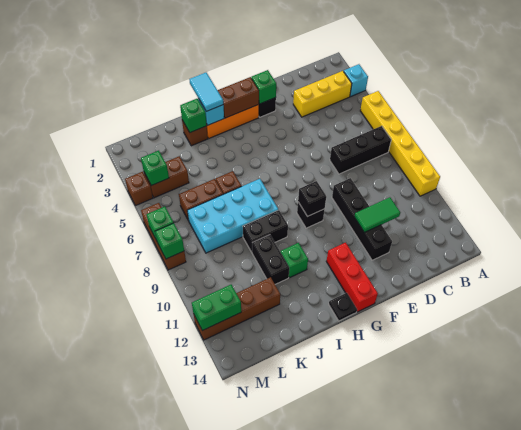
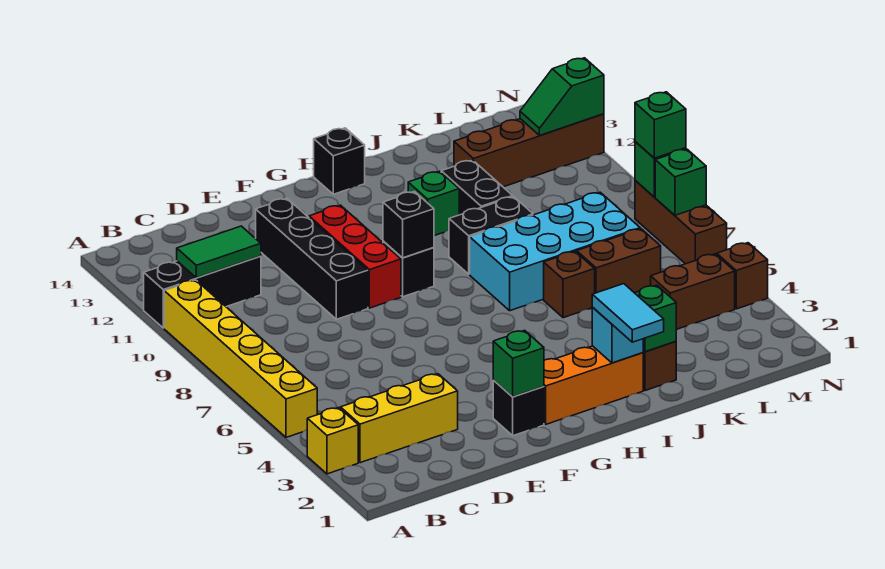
cyan 1x1 brick [344,64,368,96] -> yellow 1x1 brick [307,408,358,474]
black 1x3 brick [330,126,391,174] -> black 1x3 brick moved to [144,256,261,328]
green 1x2 tile [354,197,400,233] -> green 1x2 tile moved to [177,226,261,278]
brown 1x2 brick [218,77,259,118] -> none
red 1x3 brick [326,243,378,312] -> red 1x3 brick moved to [309,205,401,308]
black 1x1 plate [329,293,357,321] -> black 1x1 brick [314,128,365,194]
green 1x1 brick [141,151,169,186] -> green 1x1 brick moved to [635,92,686,158]
green 1x2 brick [192,285,241,331] -> green 1x2 slope [520,58,604,136]

